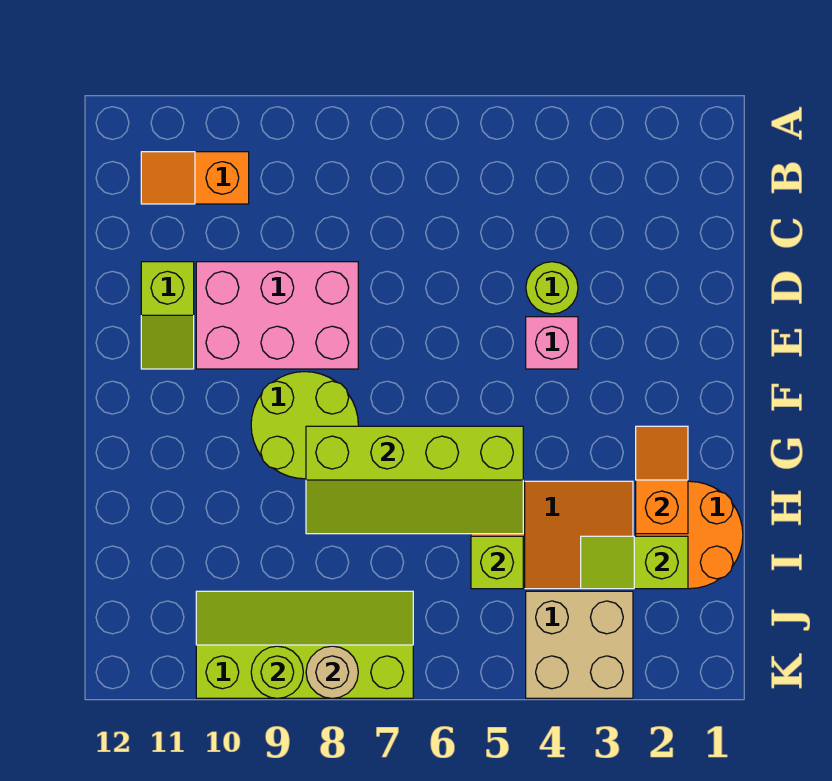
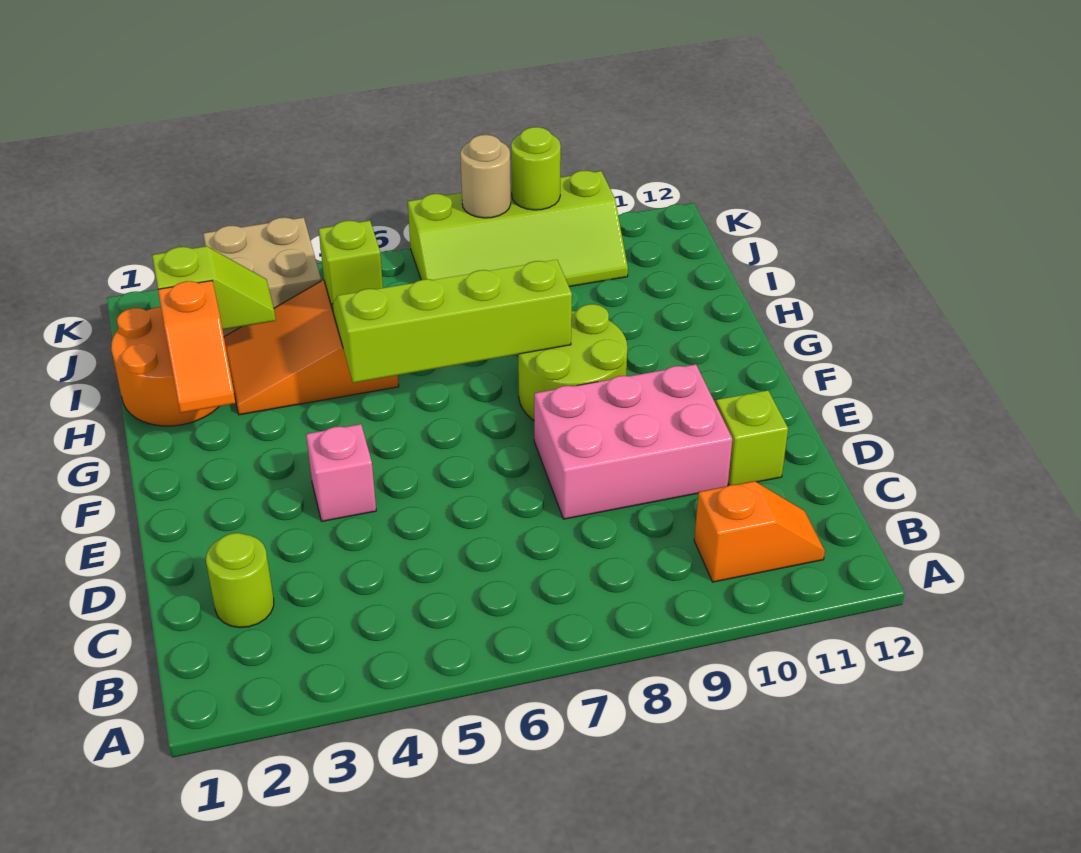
lime 1x1 round brick [526,262,578,314] -> lime 1x1 round brick moved to [206,533,274,628]

